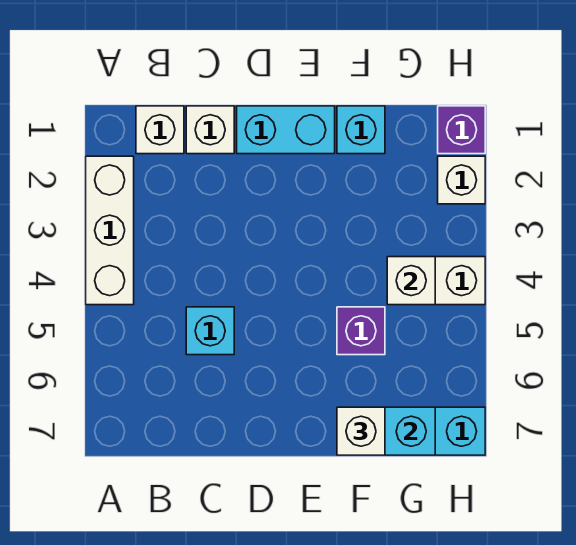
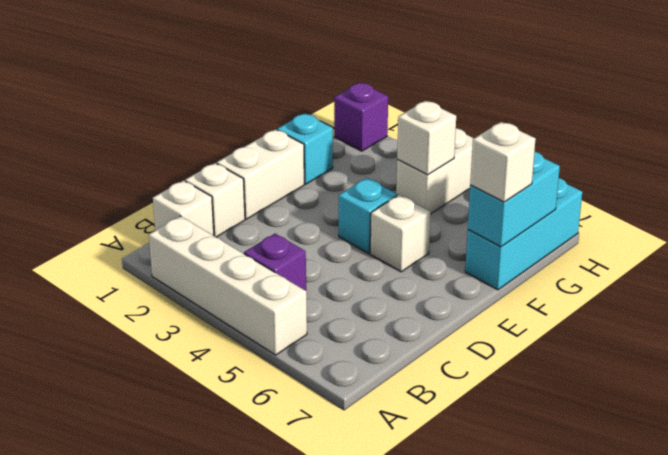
white 1x3 brick [86,156,134,305] -> white 1x4 brick [149,216,307,355]
cyan 1x1 brick [186,307,234,355] -> cyan 1x1 brick moved to [339,178,398,253]
cyan 1x2 brick [237,106,335,154] -> white 1x2 brick [217,129,304,219]
purple 1x1 brick [337,307,385,355] -> purple 1x1 brick moved to [244,234,306,291]
white 1x1 brick [438,156,485,204] -> white 1x1 brick moved to [370,195,431,272]

